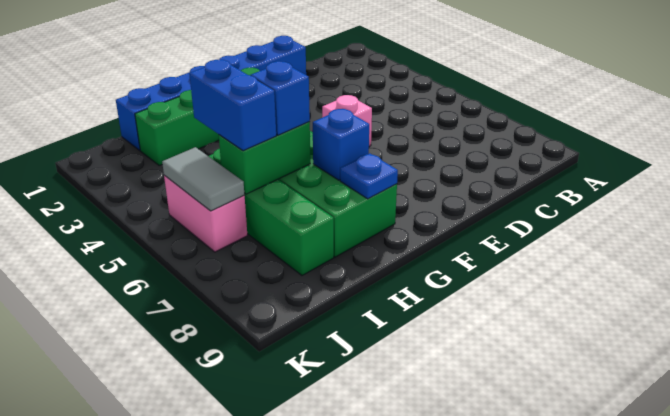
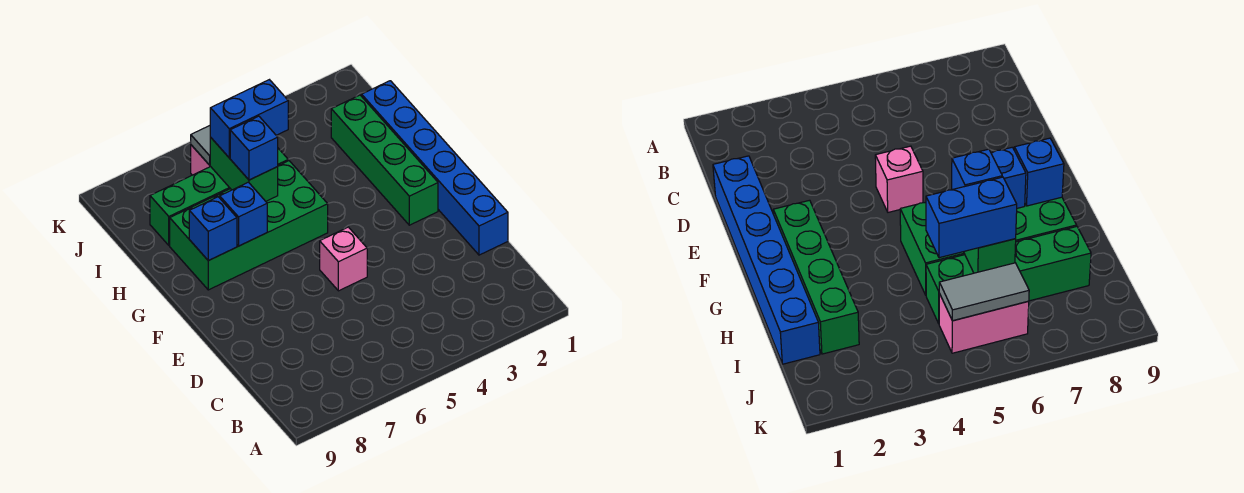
blue 1x1 plate [340,154,398,199] -> blue 1x1 brick [189,197,237,261]

